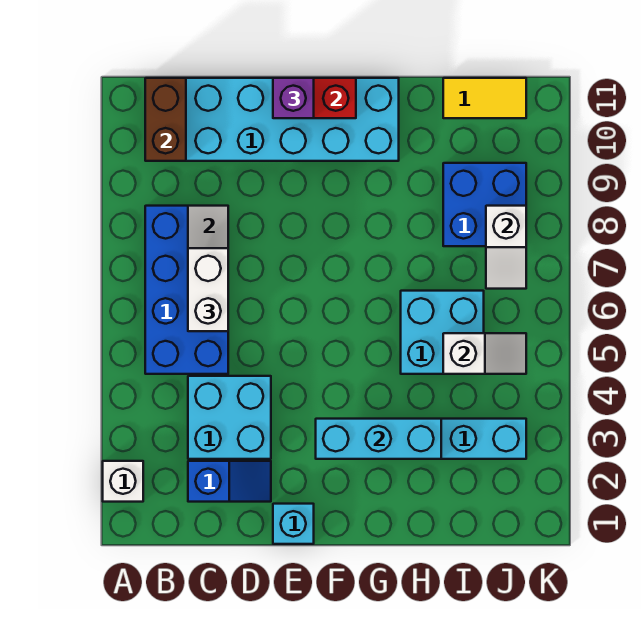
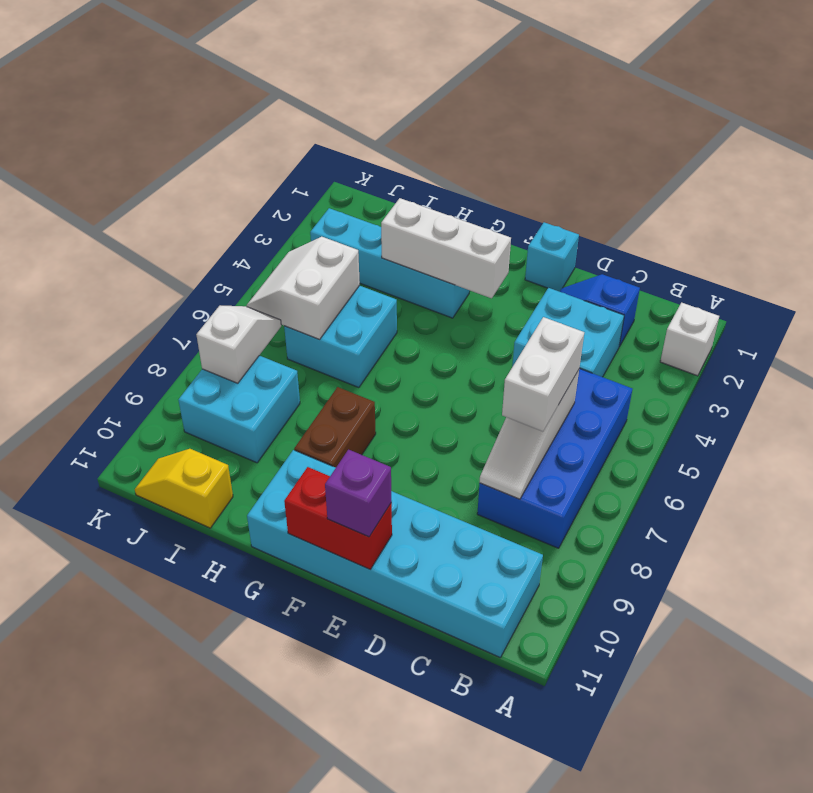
brown 1x2 brick [145,78,186,161] -> brown 1x2 brick moved to [294,387,376,468]
cyan 1x3 brick [316,419,441,459] -> white 1x3 brick [381,198,511,298]
white 1x2 slope [443,333,526,374] -> white 2x2 slope [247,237,360,339]
blue 2x2 brick [443,163,526,246] -> cyan 2x2 brick [179,356,300,463]
yellow 1x2 tile [443,78,526,118] -> yellow 1x2 slope [135,449,233,528]

